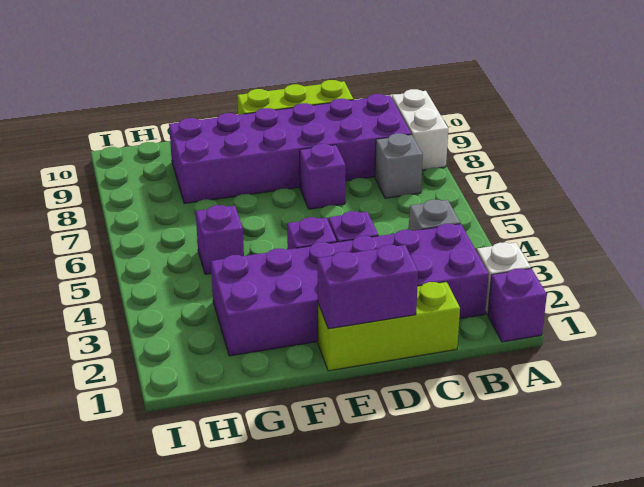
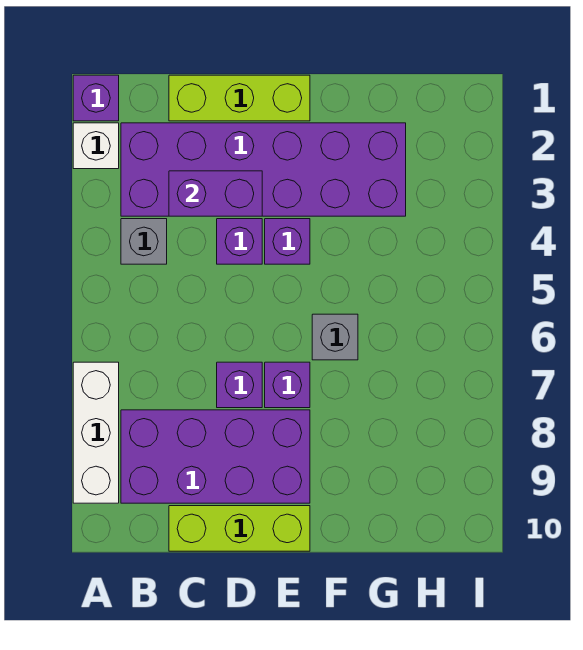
white 1x2 brick [392,89,448,170] -> white 1x3 brick [73,362,119,503]
grey 1x1 brick [375,133,423,198] -> grey 1x1 brick moved to [312,314,358,360]
purple 2x6 brick [169,94,411,204] -> purple 2x4 brick [121,410,310,503]
purple 1x2 brick [317,245,418,329] -> purple 1x2 brick moved to [169,171,262,216]
purple 1x1 brick [196,205,244,274] -> purple 1x1 brick moved to [265,362,310,408]

